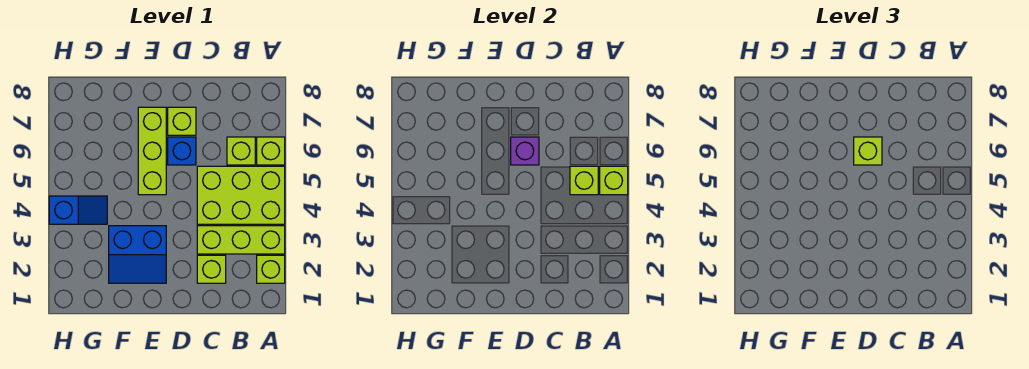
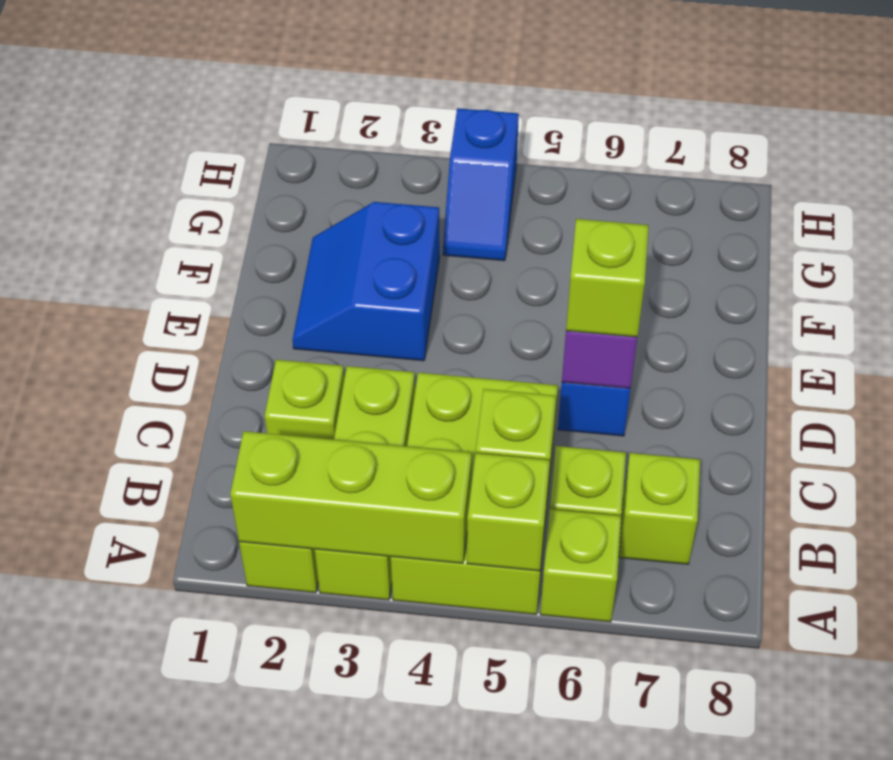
lime 1x1 brick [168,107,196,135] -> lime 1x1 brick moved to [619,453,700,564]
lime 1x3 brick [138,107,166,195] -> lime 1x3 brick moved to [230,431,472,563]

